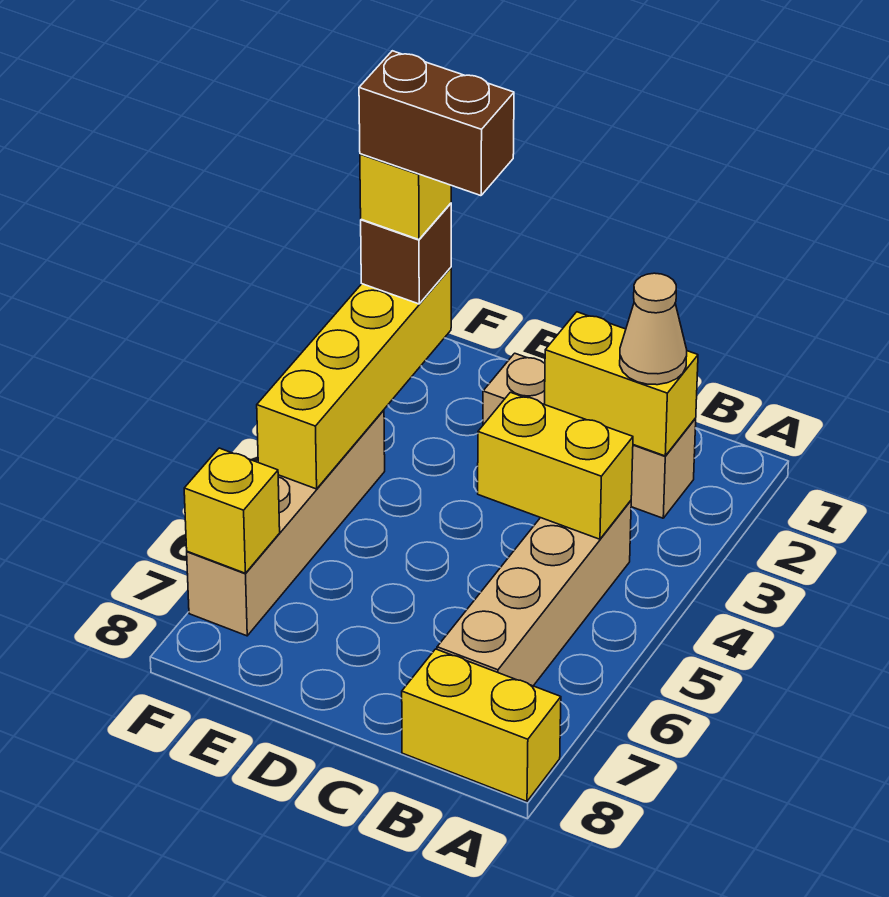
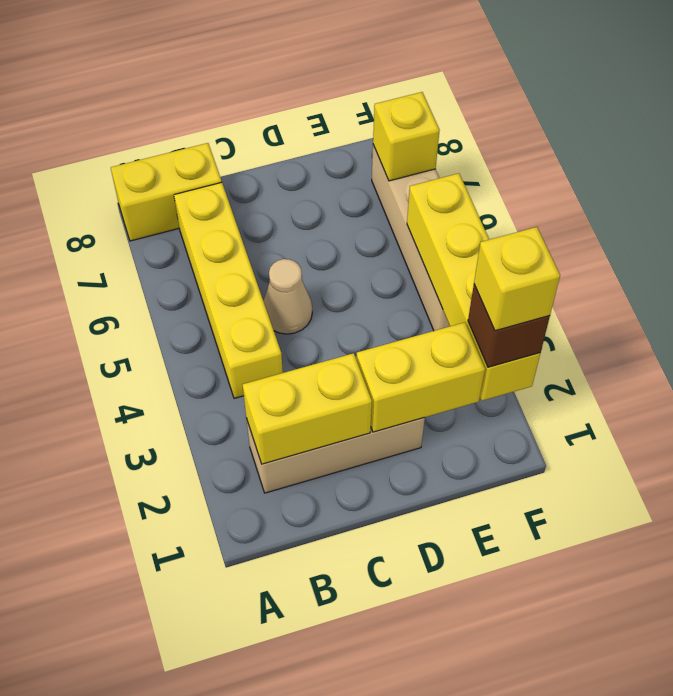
tan 1x1 cone [620,273,687,385] -> tan 1x1 cone moved to [263,259,312,334]
tan 1x4 brick [437,501,631,686] -> yellow 1x4 brick [174,182,283,398]
yellow 1x2 brick [478,392,633,539] -> yellow 1x2 brick moved to [356,322,485,432]
brown 1x2 brick [359,51,514,196] -> none

